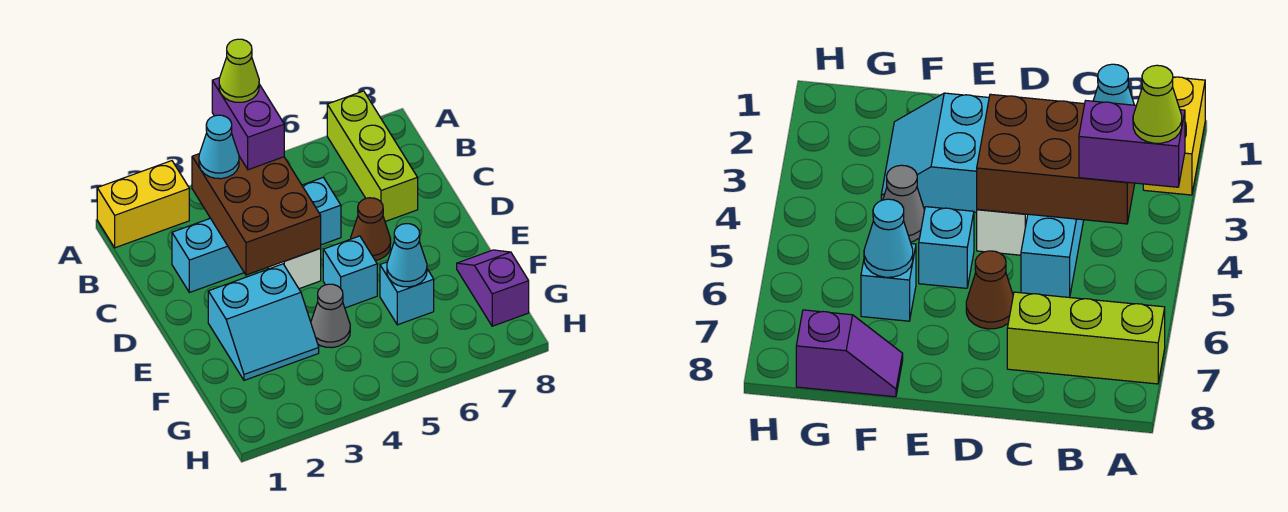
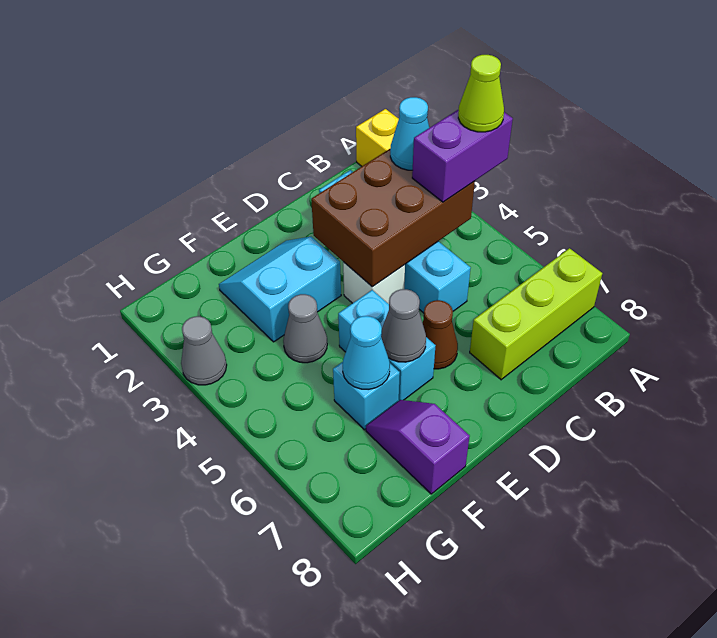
cyan 2x2 slope [208,264,319,380] -> cyan 2x2 slope turned to [219,237,341,342]
cyan 1x1 brick [323,236,377,308] -> cyan 1x2 brick [338,290,436,400]
none -> grey 1x1 cone [381,289,426,362]
purple 1x2 slope [457,250,529,326] -> purple 1x2 slope turned to [366,400,470,494]
none -> grey 1x1 cone [181,316,227,385]

